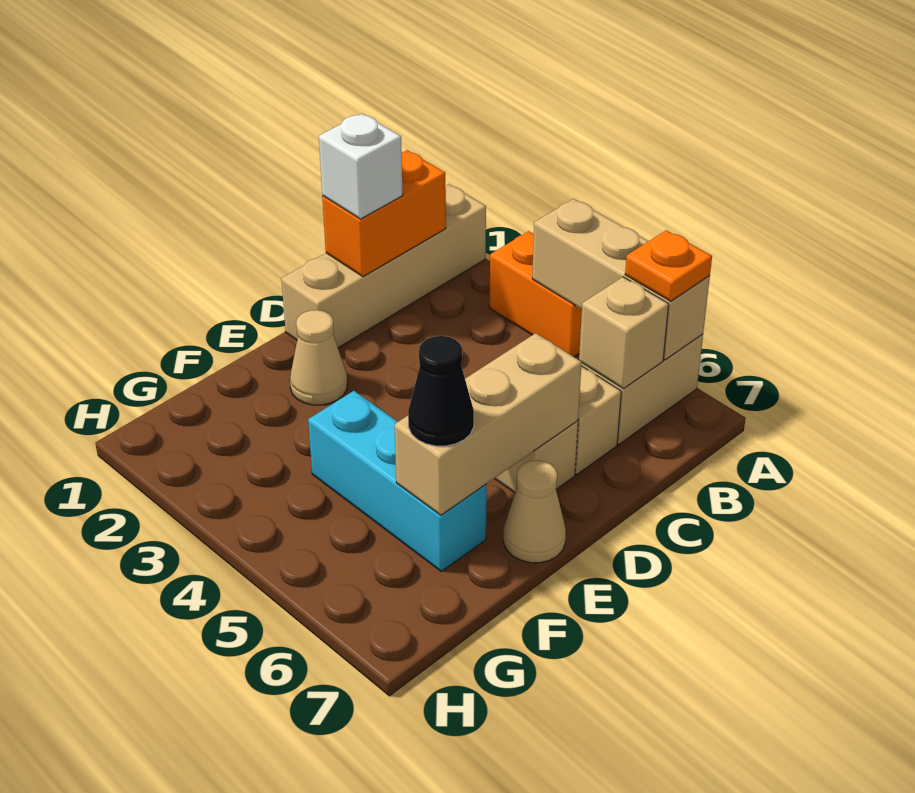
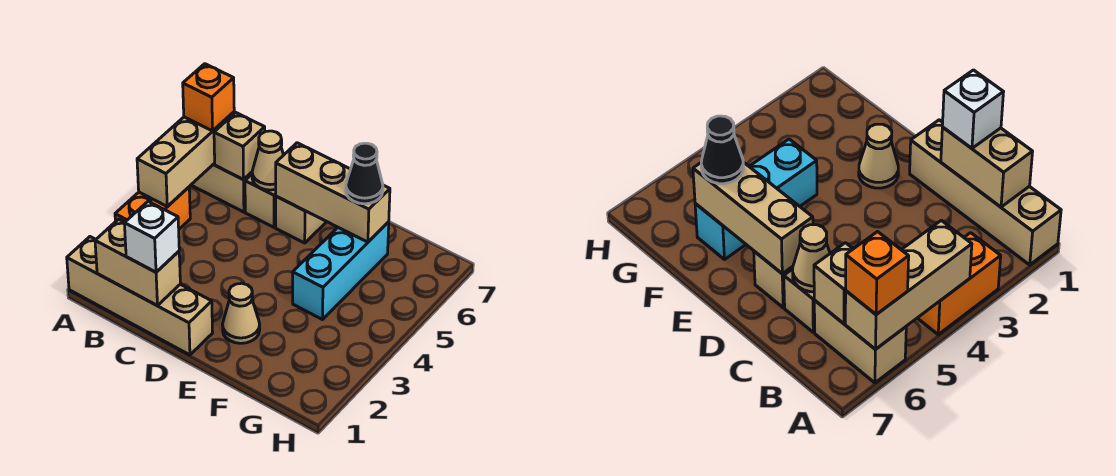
orange 1x1 plate [625,230,712,301] -> orange 1x1 brick [183,64,234,131]
orange 1x2 brick [322,150,446,277] -> tan 1x2 brick [95,219,180,306]
tan 1x1 cone [504,460,566,563] -> tan 1x1 cone moved to [252,131,283,190]

